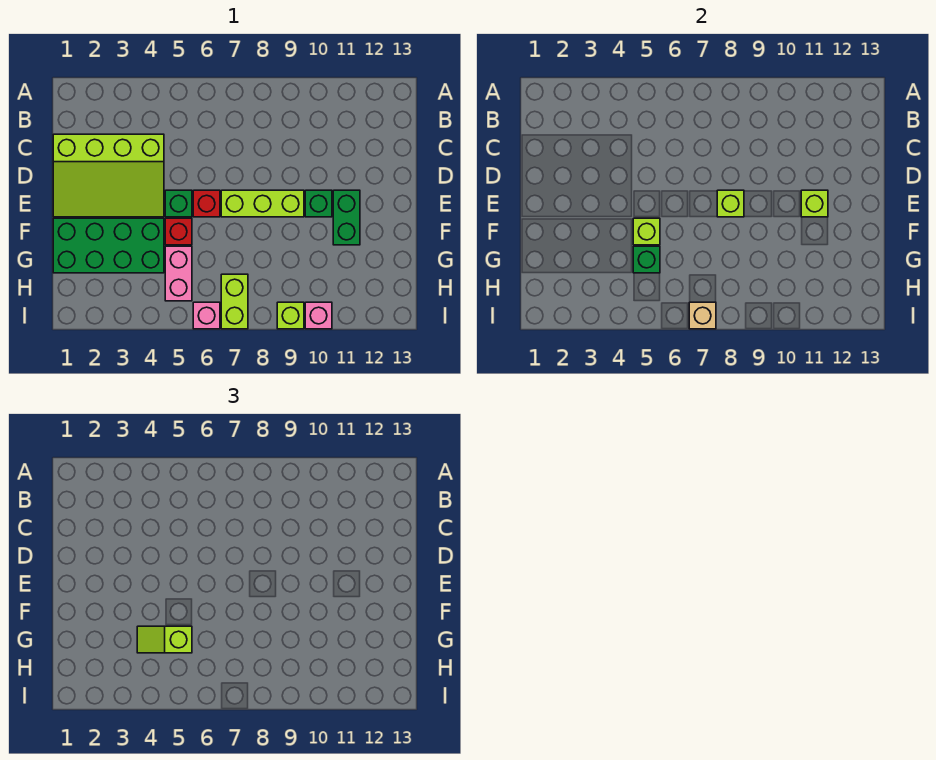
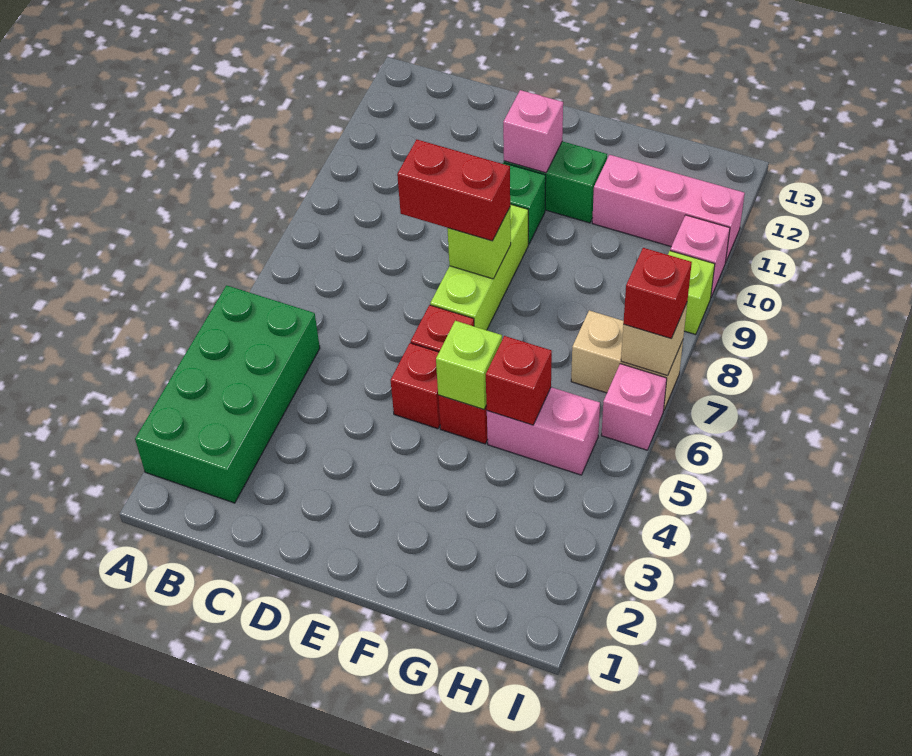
lime 3x4 slope [53,134,164,217] -> none
none -> red 1x2 brick [397,140,510,241]
green 1x1 brick [165,190,192,217] -> red 1x1 brick [391,343,440,429]
lime 1x1 brick [801,190,828,217] -> pink 1x1 brick [503,90,563,173]
green 2x4 brick [53,218,164,273] -> green 2x4 brick moved to [135,285,320,503]
lime 1x2 slope [137,626,192,653] -> none
green 1x1 brick [633,246,660,273] -> red 1x1 brick [486,336,552,425]
none -> pink 1x3 brick [592,155,745,261]
lime 1x2 brick [221,274,248,329] -> tan 1x2 brick [571,310,683,409]
none -> red 1x1 brick [623,248,692,338]

